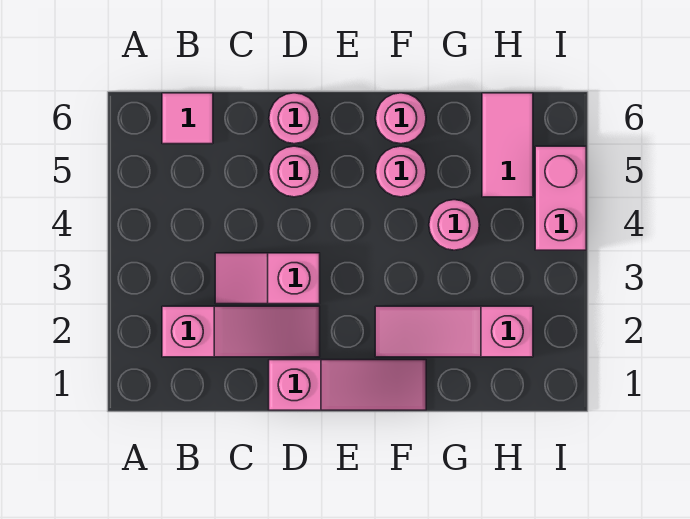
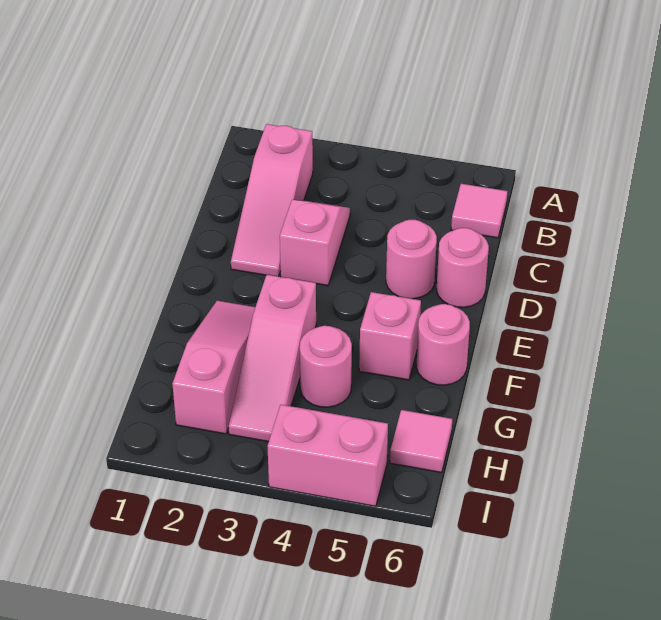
pink 1x3 slope [269,360,426,410] -> pink 1x3 slope moved to [229,275,316,442]
pink 1x1 round brick [375,146,426,197] -> pink 1x1 brick [359,292,421,380]
pink 1x2 tile [482,93,533,197] -> pink 1x1 tile [390,410,452,473]

